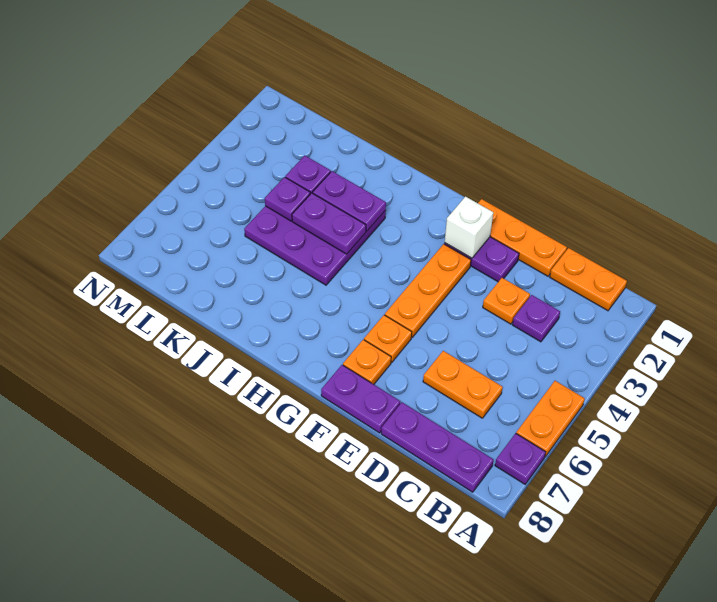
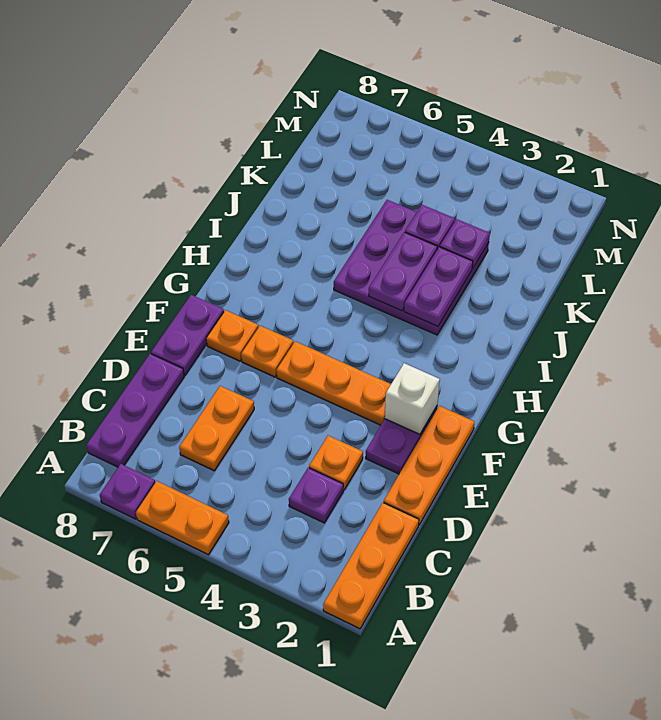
orange 1x2 plate [550,248,627,311] -> orange 1x3 plate [323,503,419,629]

